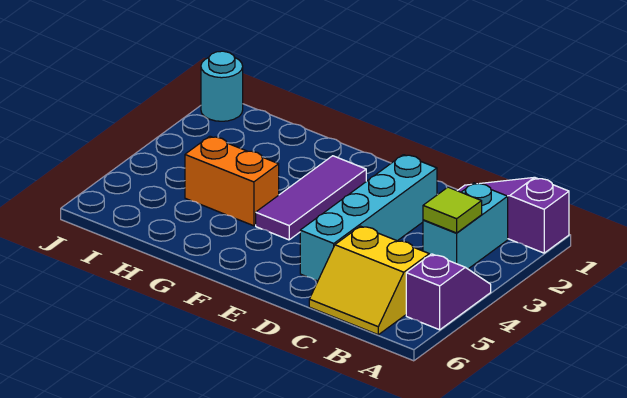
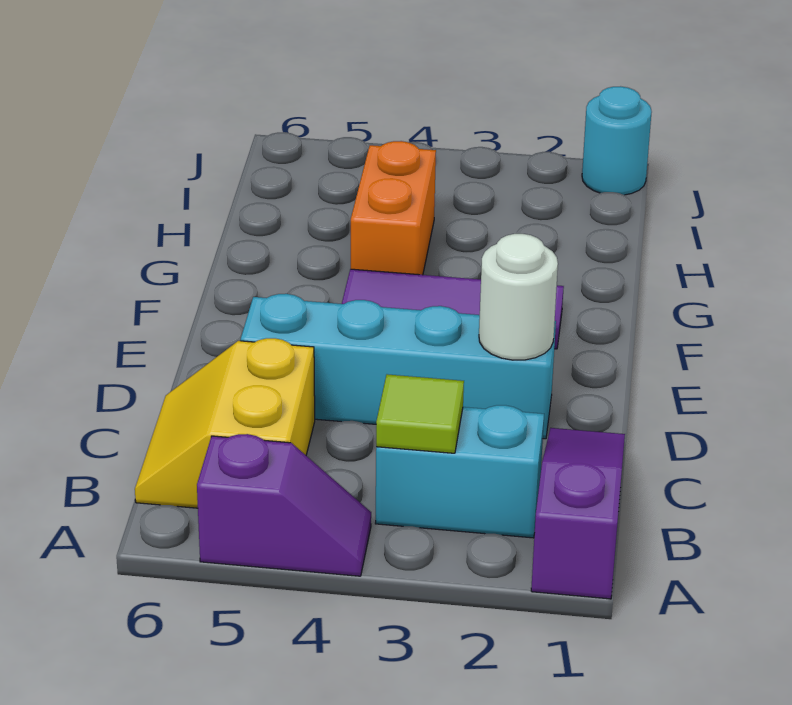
none -> white 1x1 round brick [479,234,558,360]

